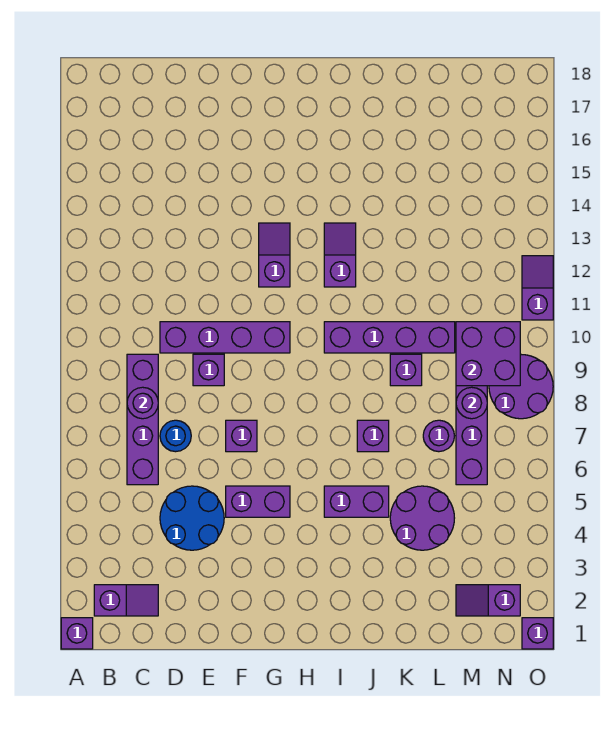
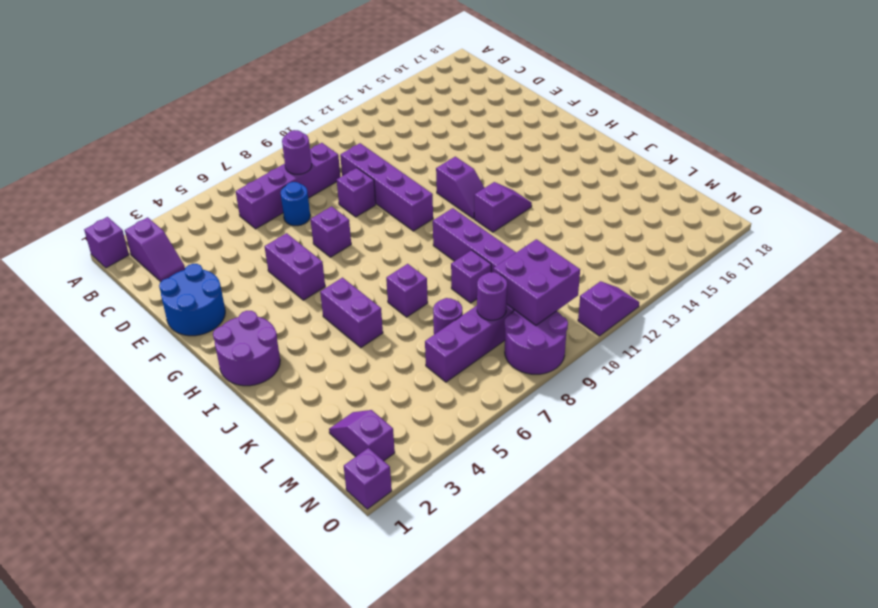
blue 2x2 round brick [160,486,224,550] -> blue 2x2 round brick moved to [159,264,225,336]
purple 1x2 slope [259,223,290,287] -> purple 1x2 slope turned to [436,157,484,219]
purple 2x2 round brick [390,486,454,550] -> purple 2x2 round brick moved to [213,311,280,386]

